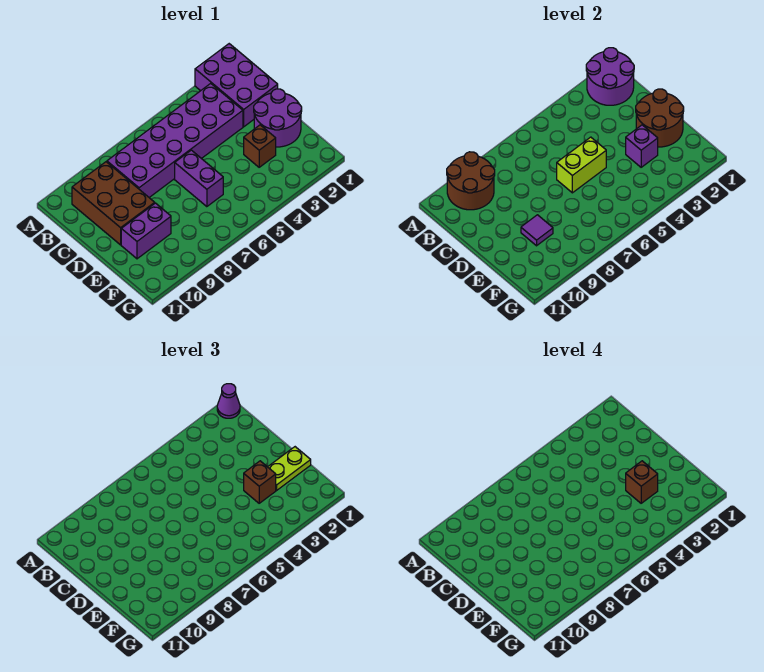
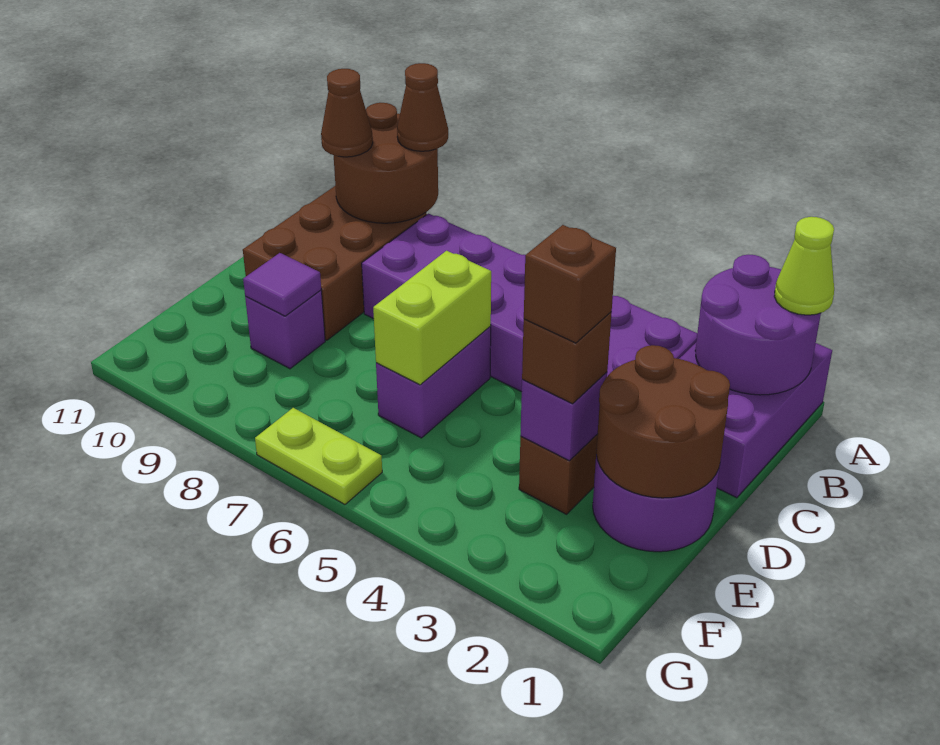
purple 1x1 cone [217,384,240,418] -> lime 1x1 cone [774,217,834,315]
none -> brown 1x1 cone [397,63,448,151]
none -> brown 1x1 cone [321,69,373,157]
lime 1x2 brick [557,137,606,193] -> lime 1x2 brick turned to [373,251,491,385]
lime 1x2 plate [268,447,311,490] -> lime 1x2 plate moved to [255,408,382,504]
purple 1x2 brick [121,203,171,259] -> purple 1x1 brick [245,290,325,369]

